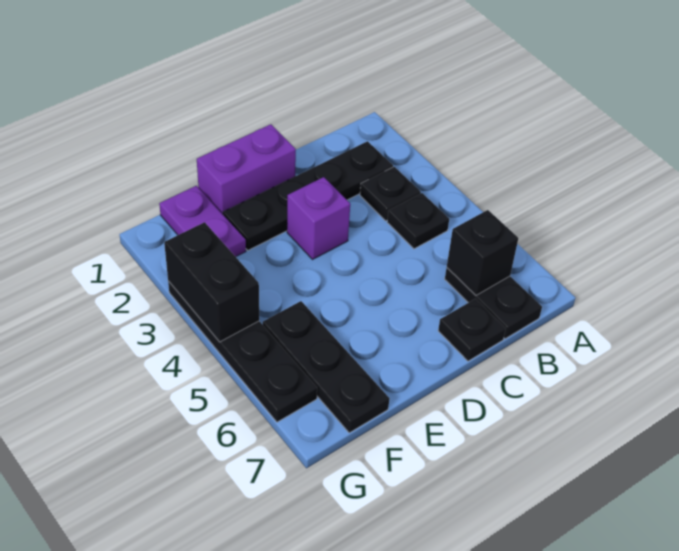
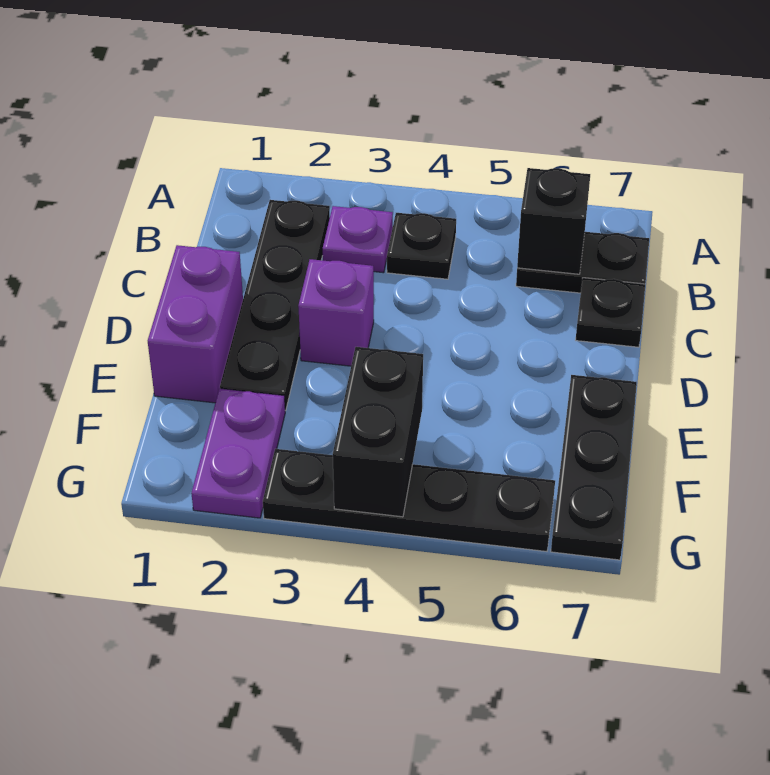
black 1x1 plate [360,167,421,221] -> purple 1x1 plate [323,206,393,273]
purple 1x2 plate [159,186,246,257] -> purple 1x2 plate turned to [191,388,285,518]
black 1x3 plate [263,301,390,433] -> black 1x3 plate turned to [551,375,637,560]
black 1x2 brick [164,222,259,342] -> black 1x2 brick turned to [333,347,423,517]

